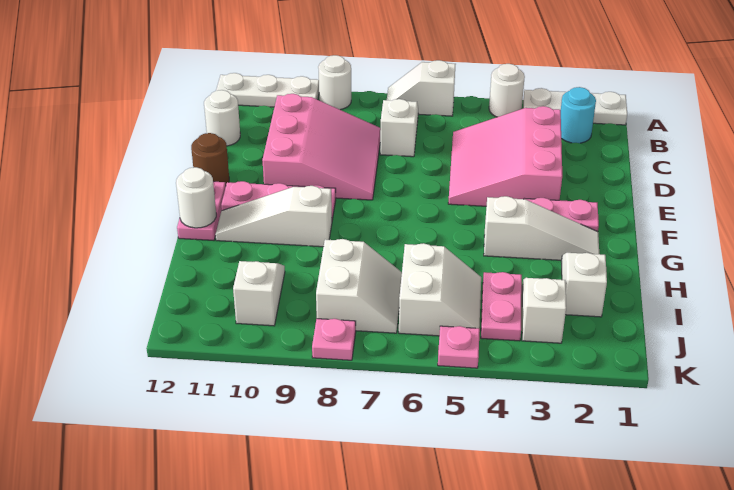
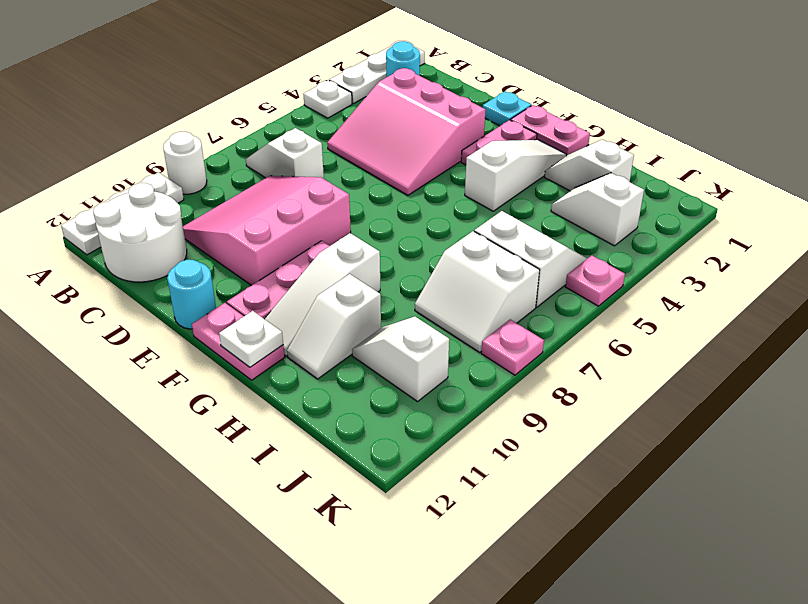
white 1x1 round brick [489,64,525,117] -> white 1x1 plate [303,80,352,118]
white 1x2 slope [387,60,456,116] -> white 1x2 slope moved to [287,274,381,379]
pink 3x3 slope [262,94,381,200] -> pink 3x3 slope turned to [183,176,351,286]
white 1x1 round brick [204,90,240,146] -> white 2x2 round brick [93,183,187,282]
none -> cyan 1x1 plate [483,91,531,126]
brown 1x1 round brick [191,133,229,185] -> cyan 1x1 round brick [167,260,216,329]
white 1x1 round brick [176,167,216,228] -> white 1x1 plate [219,311,283,367]
pink 1x2 plate [481,272,522,341] -> pink 1x2 plate moved to [511,105,590,156]
white 2x2 slope [316,239,402,333] -> white 2x2 slope turned to [415,231,540,352]

